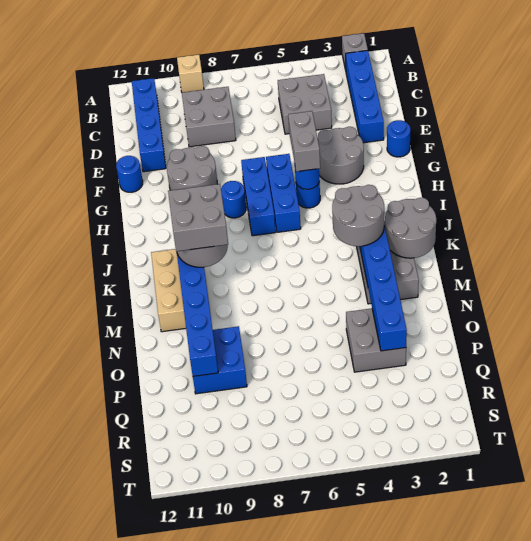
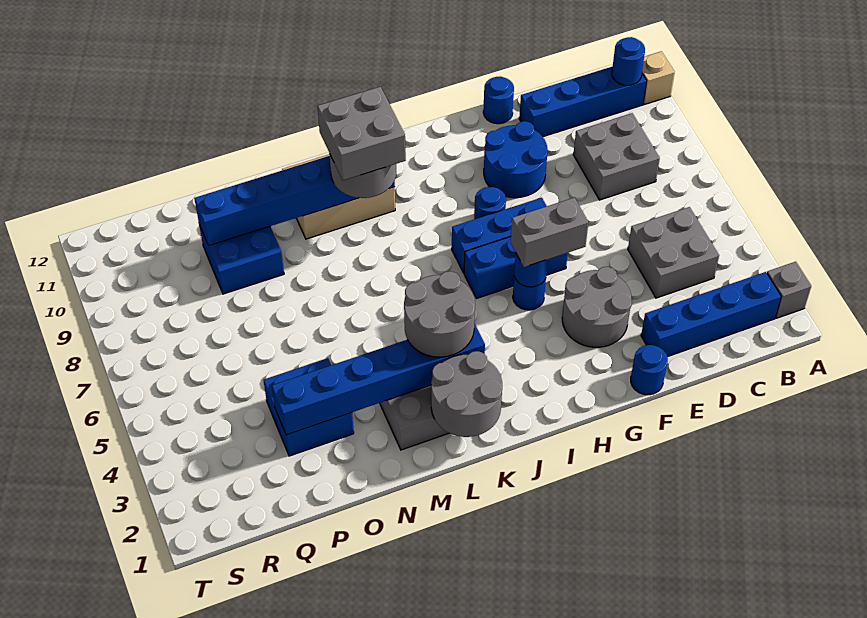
tan 1x1 brick [177,55,204,92] -> tan 1x1 brick moved to [642,51,675,105]
none -> blue 1x1 round brick [612,37,645,85]
grey 2x2 round brick [167,146,217,190] -> blue 2x2 round brick [484,121,548,198]
grey 2x2 brick [346,308,406,372] -> blue 2x2 brick [264,358,354,456]

